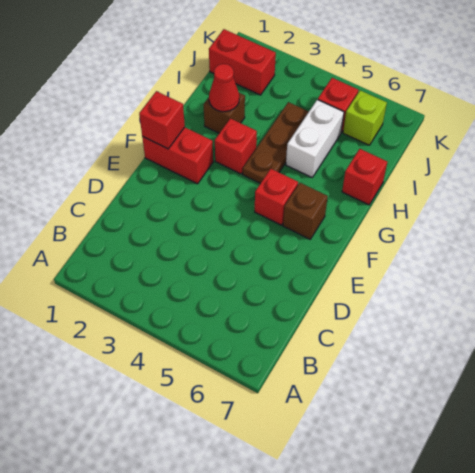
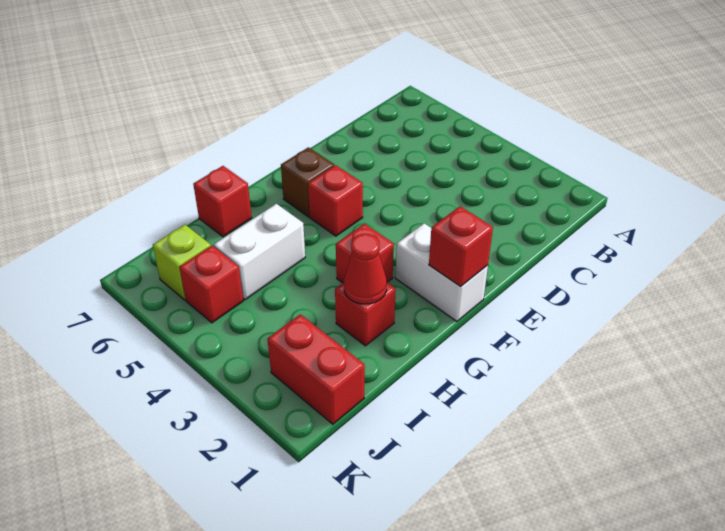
red 1x2 brick [142,127,213,184] -> white 1x2 brick [395,223,488,321]
brown 1x3 plate [243,102,309,183] -> none
brown 1x1 brick [204,93,245,133] -> red 1x1 brick [335,282,396,346]

